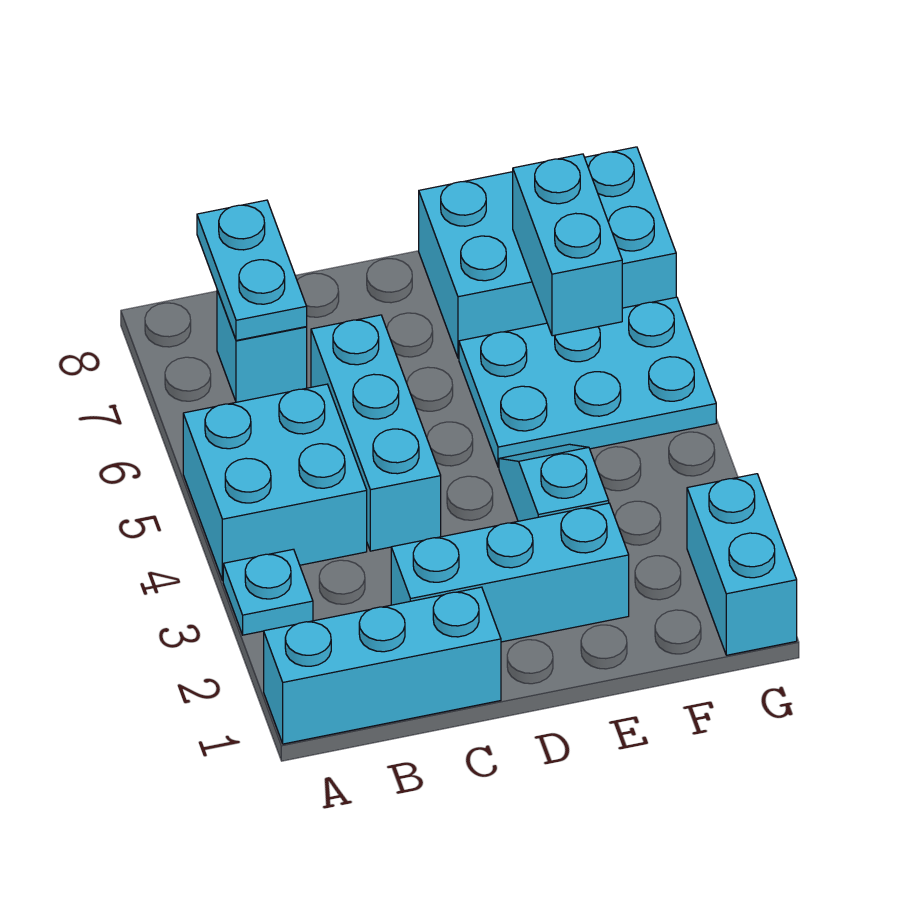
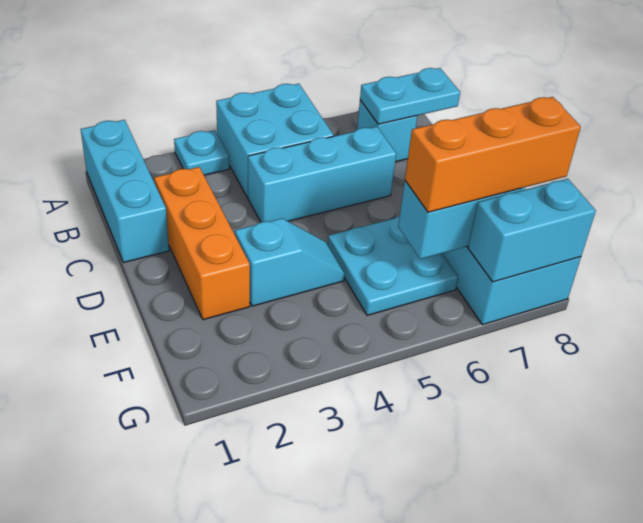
cyan 1x3 brick [391,503,629,642] -> orange 1x3 brick [154,167,250,320]
cyan 2x3 plate [459,297,716,467] -> cyan 2x2 plate [328,216,458,315]
none -> orange 1x3 brick [405,97,581,212]
cyan 1x2 brick [687,474,797,655] -> cyan 1x2 brick moved to [468,179,596,282]

